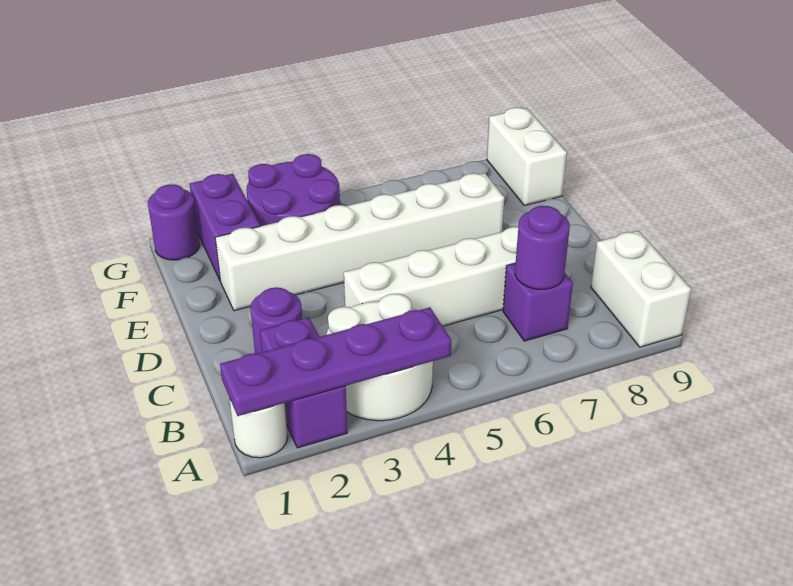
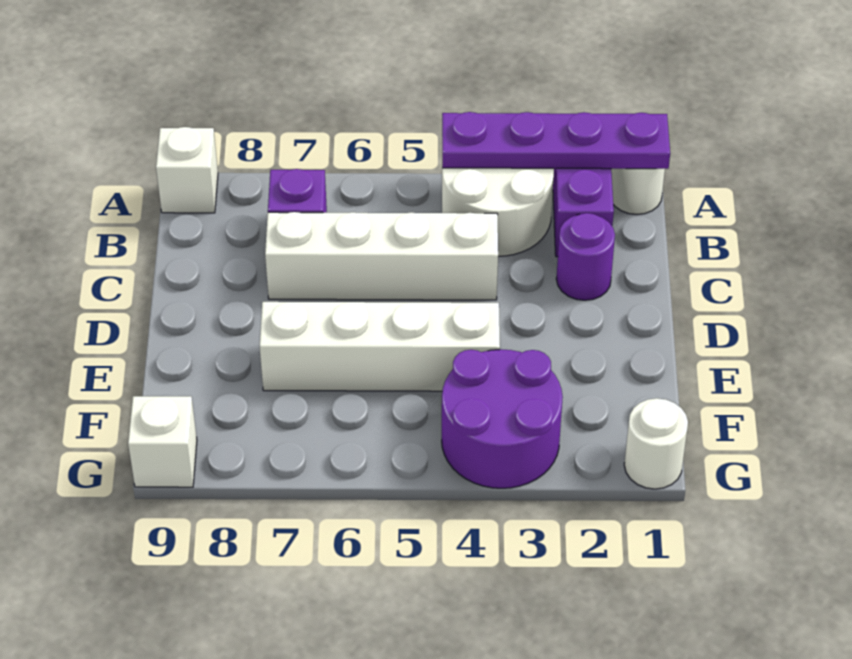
white 1x2 brick [591,231,691,347] -> white 1x1 brick [156,127,218,213]
purple 1x1 round brick [515,206,570,289] -> none
white 1x6 brick [215,173,504,311] -> white 1x4 brick [260,302,500,391]
purple 1x2 brick [190,174,260,280] -> none
white 1x2 brick [487,108,567,206] -> white 1x1 brick [128,396,197,487]
purple 1x1 round brick [148,184,200,260] -> white 1x1 round brick [624,398,688,489]

